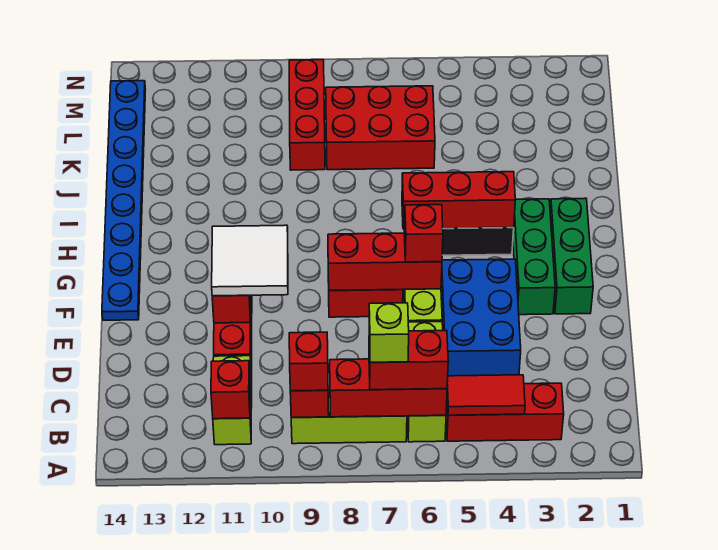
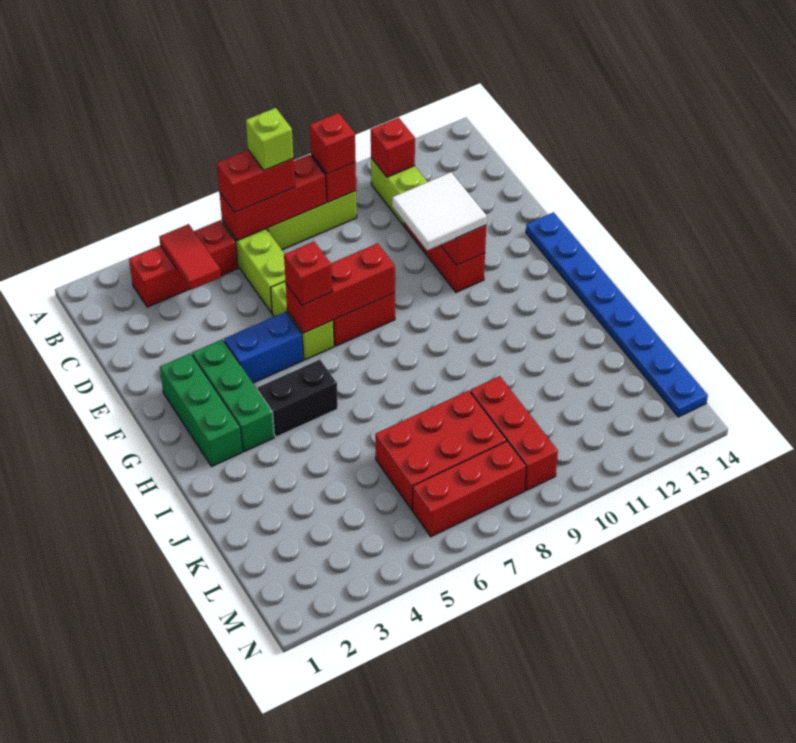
red 1x2 tile [447,375,525,415] -> red 1x2 tile turned to [159,224,221,290]
blue 2x3 brick [441,259,521,376] -> blue 1x2 brick [224,312,303,383]
red 1x3 brick [402,172,515,229] -> red 1x3 brick moved to [413,441,526,537]

